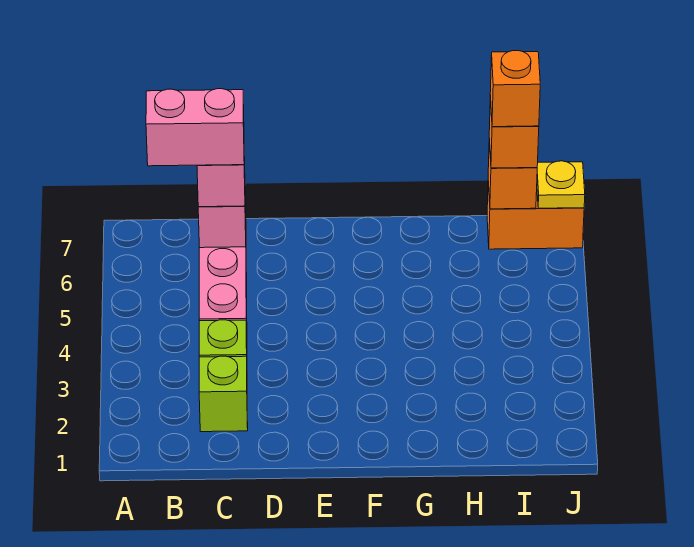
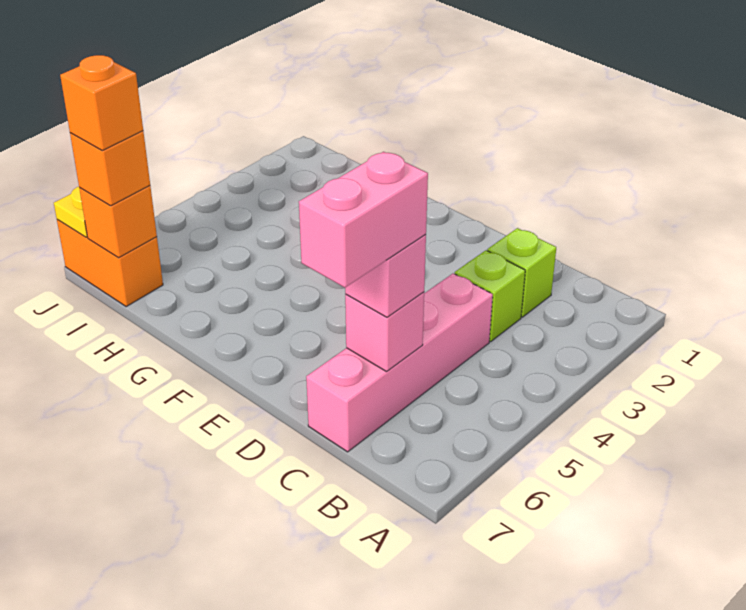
pink 1x2 brick [146,89,244,166] -> pink 1x2 brick turned to [299,152,428,288]

